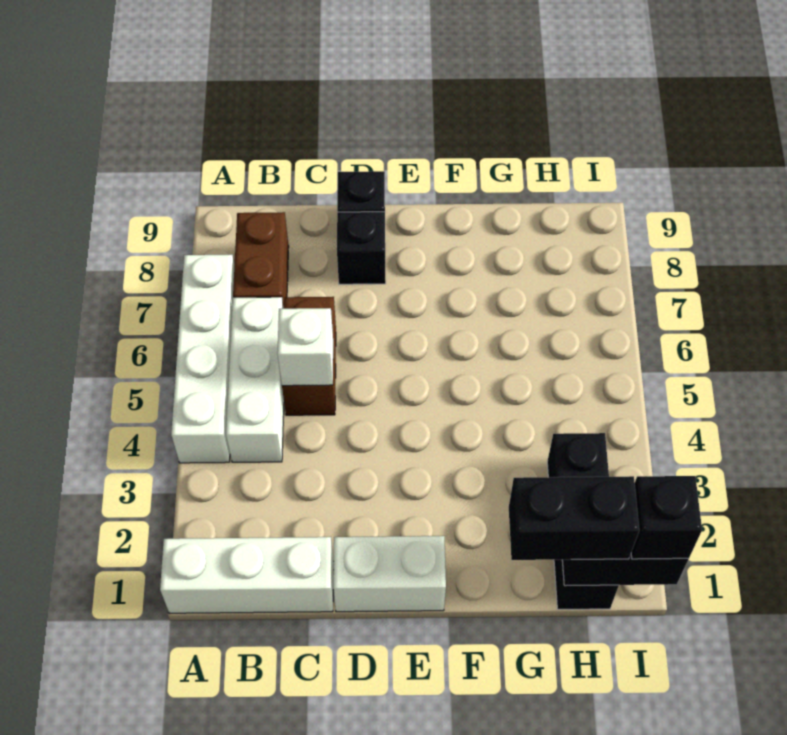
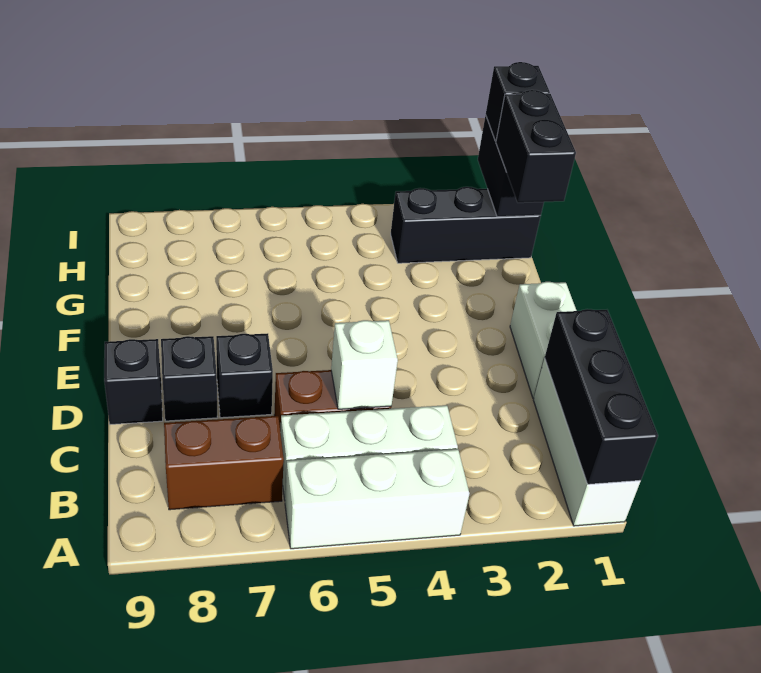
none -> black 1x3 brick [545,309,658,484]
white 1x4 brick [171,255,234,463] -> white 1x3 brick [285,449,469,549]
none -> black 1x1 brick [216,333,273,418]

